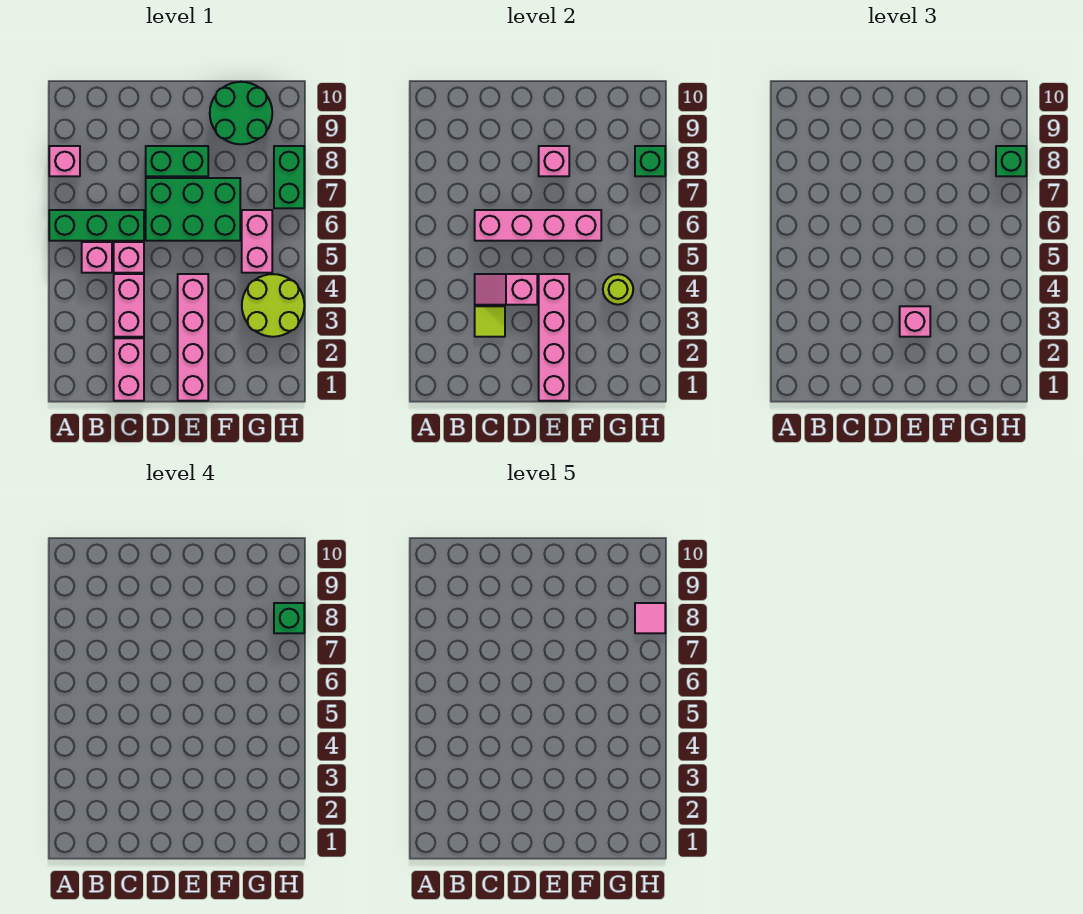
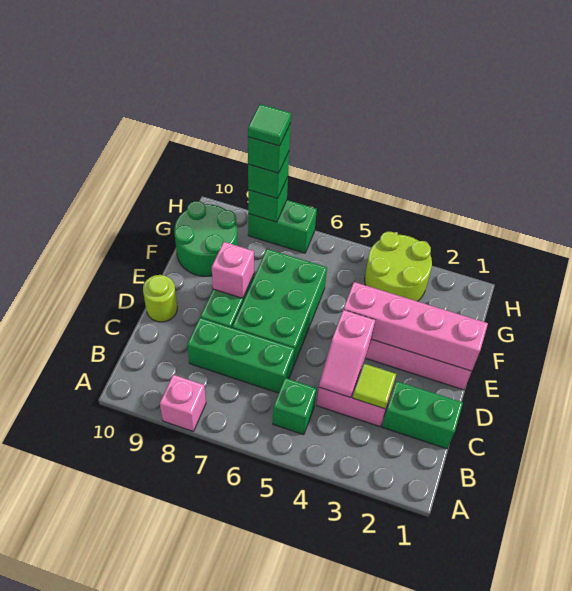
green 1x3 brick [49,210,144,241] -> green 1x3 brick turned to [187,318,295,393]
pink 1x1 brick [82,242,112,273] -> green 1x1 brick [273,378,317,435]
pink 1x2 brick [114,338,144,401] -> green 1x2 brick [382,381,463,449]
pink 1x1 brick [114,242,144,273] -> none
pink 1x4 brick [475,210,601,241] -> none
pink 1x1 brick [900,306,930,337] -> none
lime 1x1 round brick [603,274,633,305] -> lime 1x1 round brick moved to [143,275,177,322]
pink 1x2 brick [242,210,272,273] -> none
pink 1x1 tile [635,603,665,633] -> green 1x1 tile [248,104,291,146]

